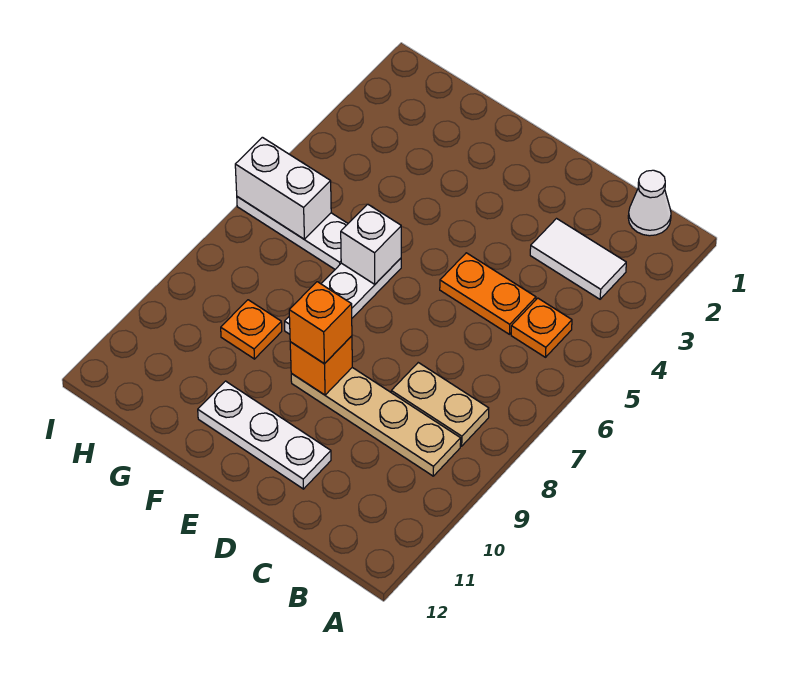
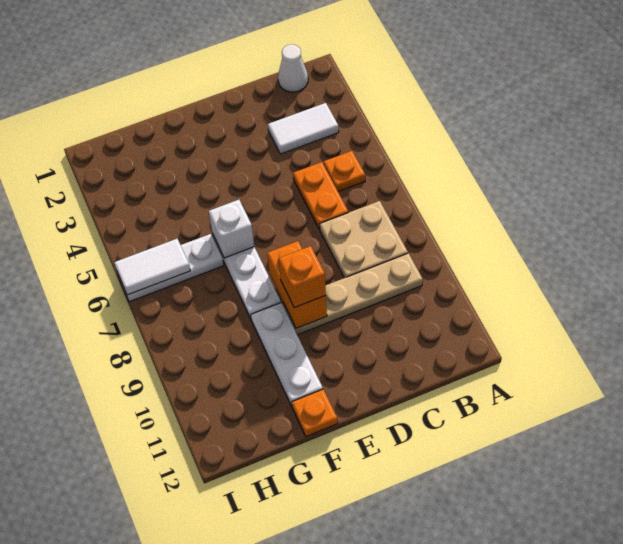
tan 1x2 plate [391,363,489,446] -> tan 2x2 plate [320,201,408,278]
orange 1x2 plate [440,253,536,334] -> orange 1x2 plate turned to [293,162,348,229]
white 1x3 plate [198,381,331,489] -> white 1x3 plate turned to [251,303,323,406]
orange 1x1 brick [290,336,352,395] -> orange 1x2 brick [267,241,327,328]
orange 1x1 plate [221,300,282,359] -> orange 1x1 plate moved to [292,389,338,436]
white 1x2 brick [235,137,331,239] -> white 1x2 tile [114,239,190,295]

